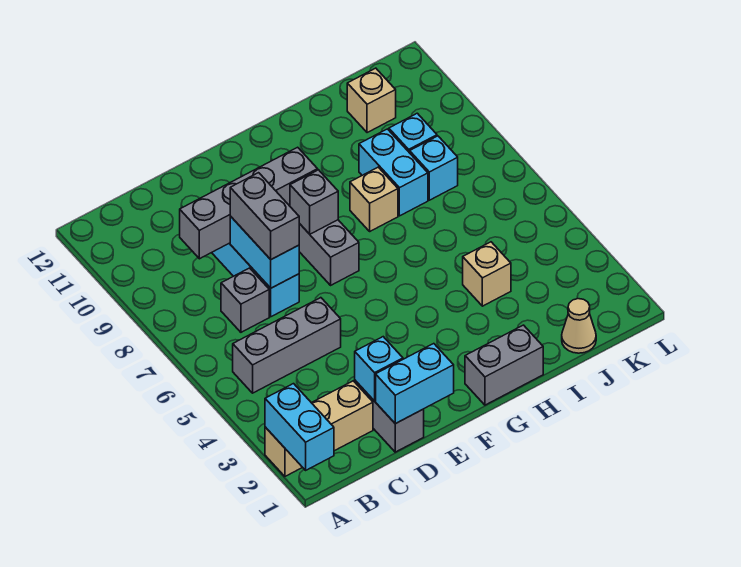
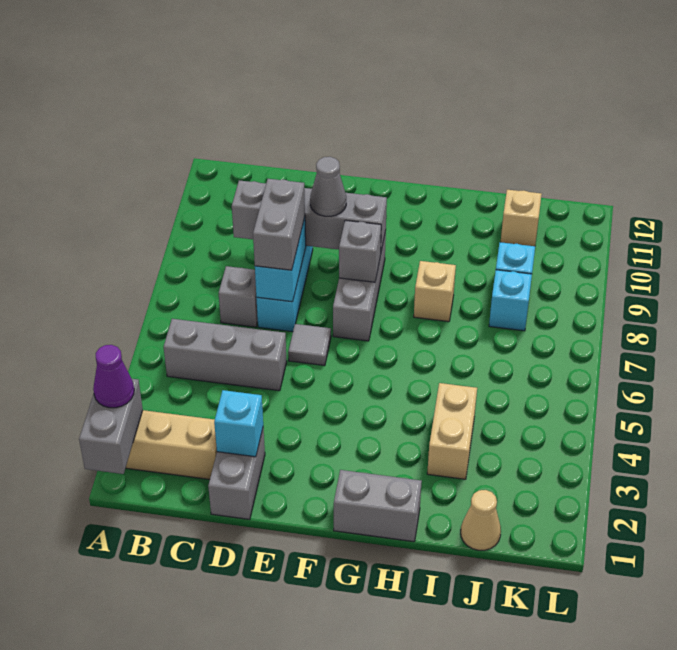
cyan 1x2 brick [265,384,334,470] -> grey 1x2 brick [79,379,143,474]
none -> purple 1x1 cone [93,345,134,408]
cyan 1x2 brick [376,344,454,424] -> none
none -> grey 1x1 tile [288,324,331,366]
none -> grey 1x1 cone [310,157,346,216]
tan 1x1 brick [463,242,511,306] -> tan 1x2 brick [427,383,477,479]
cyan 1x2 brick [359,129,428,216] -> none

